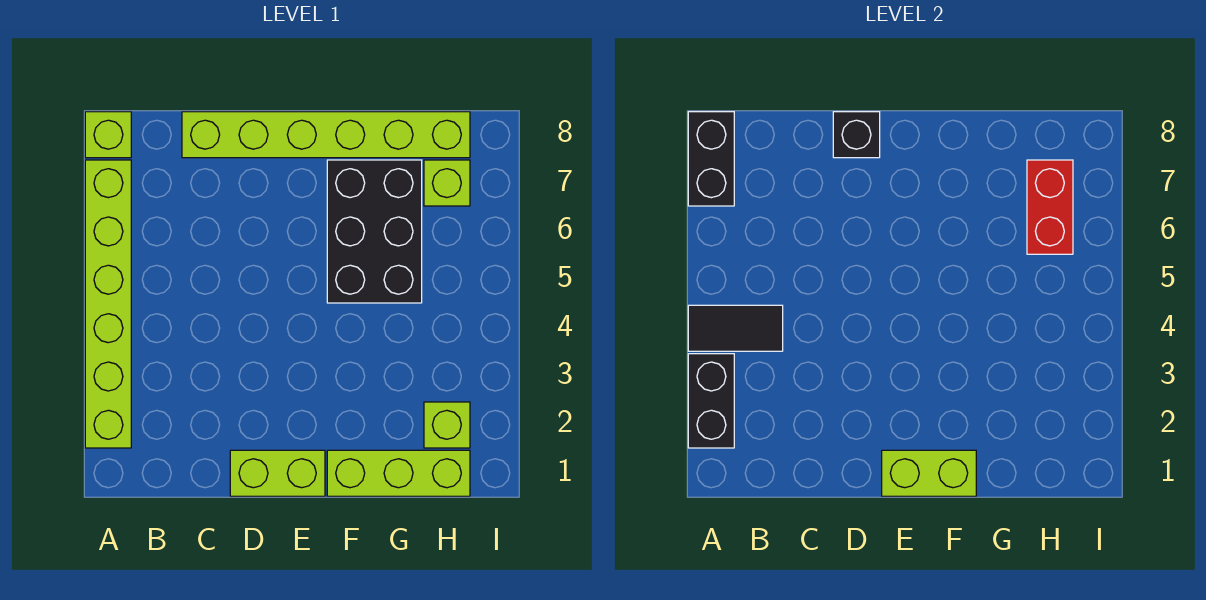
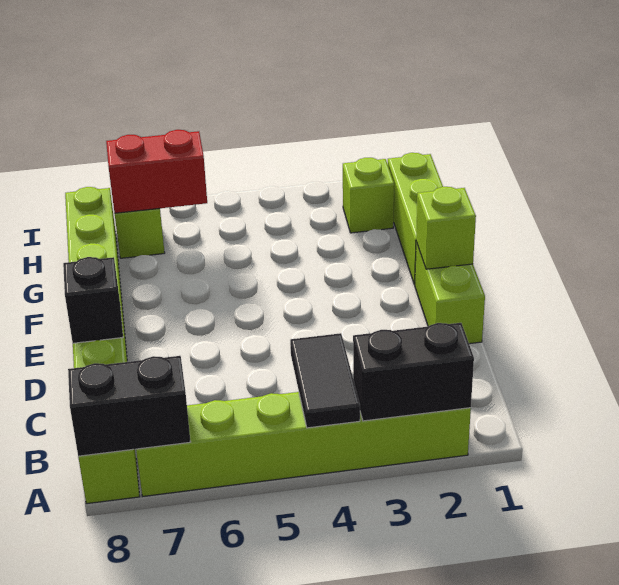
lime 1x2 brick [882,450,976,496] -> lime 1x1 brick [416,187,476,269]
black 2x3 brick [327,160,422,303] -> none

